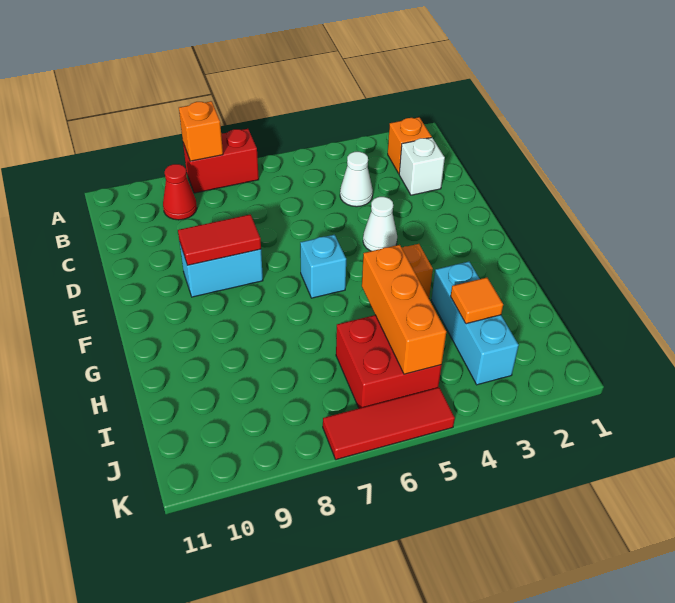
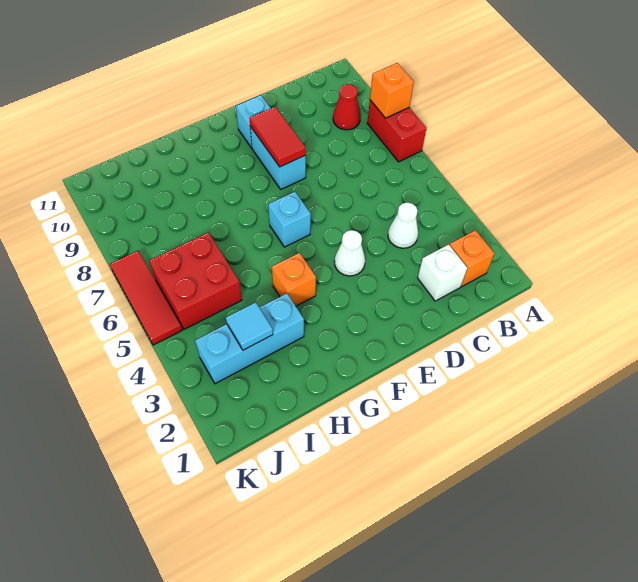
none -> cyan 1x1 brick [236,95,270,148]
orange 1x3 brick [362,245,446,374] -> none
orange 1x1 tile [451,278,503,324] -> cyan 1x1 tile [226,302,273,350]

